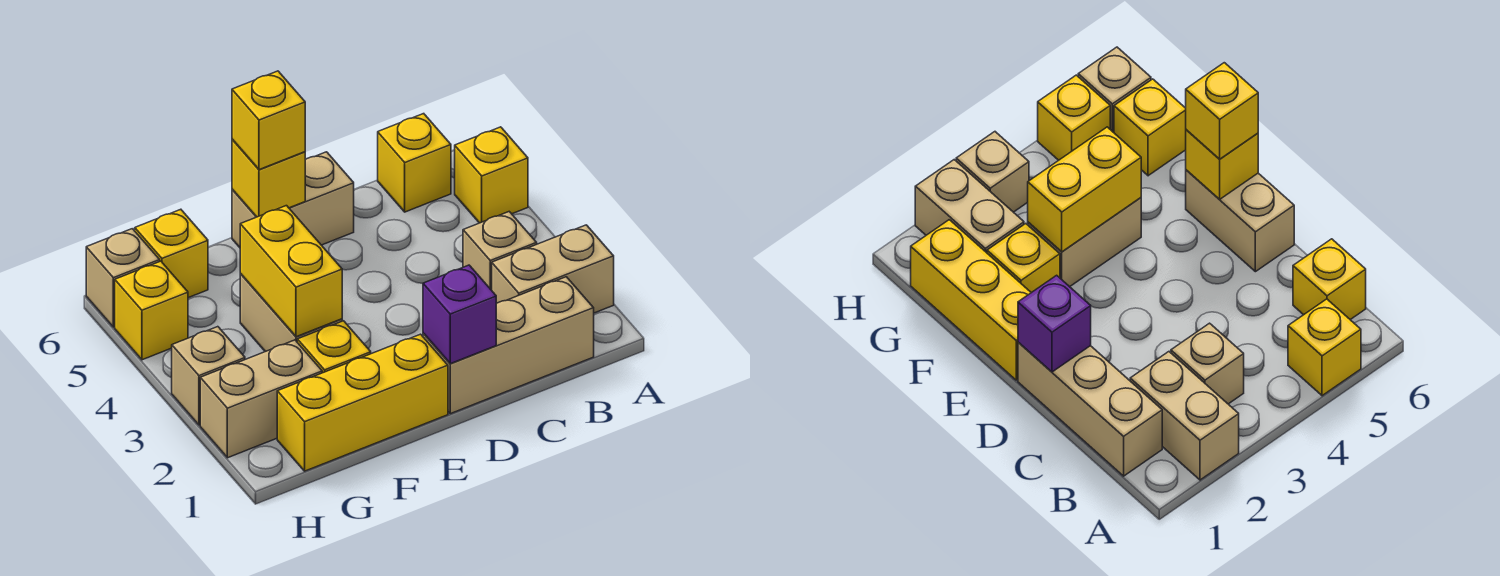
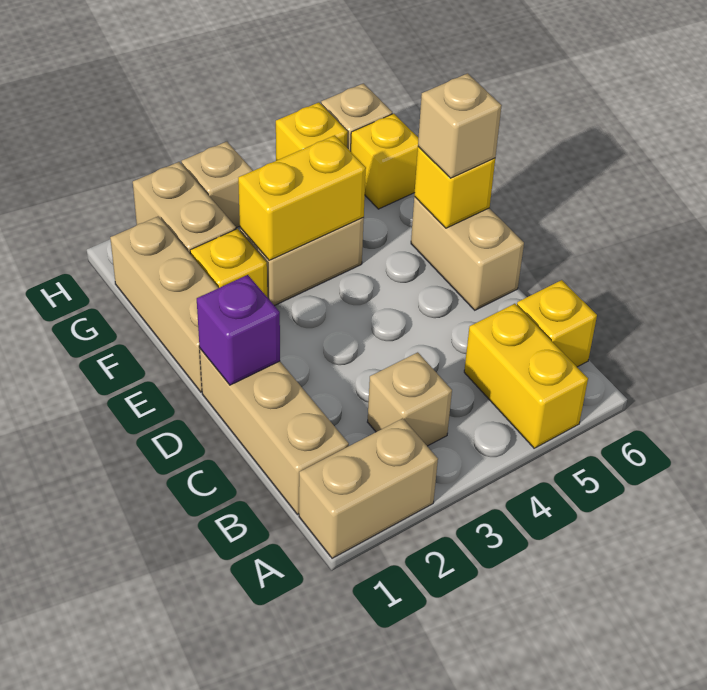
tan 1x2 brick [492,225,614,313] -> tan 1x2 brick turned to [299,418,438,558]
yellow 1x1 brick [455,127,528,223] -> yellow 1x2 brick [464,304,588,448]
yellow 1x3 brick [277,334,448,471] -> tan 1x3 brick [110,216,218,392]
yellow 1x1 brick [232,71,305,170] -> tan 1x1 brick [418,73,502,178]

